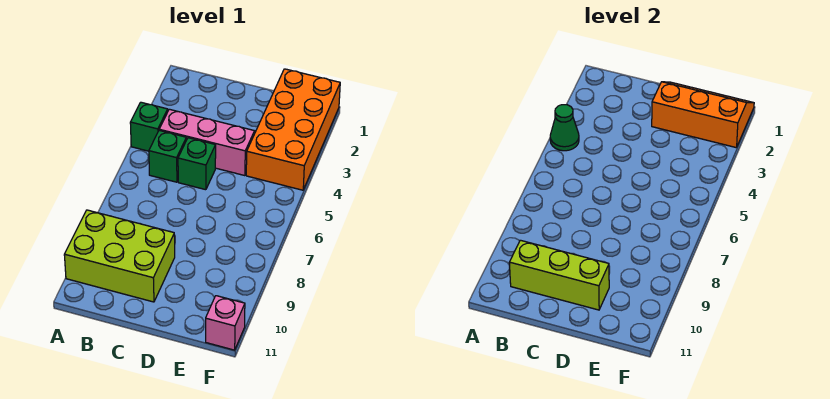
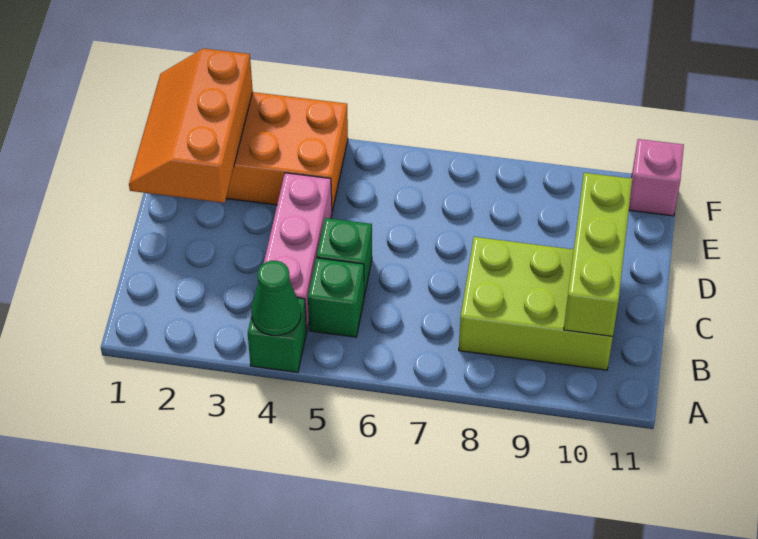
lime 2x3 brick [64,210,175,302] -> lime 2x3 brick turned to [459,237,613,370]

